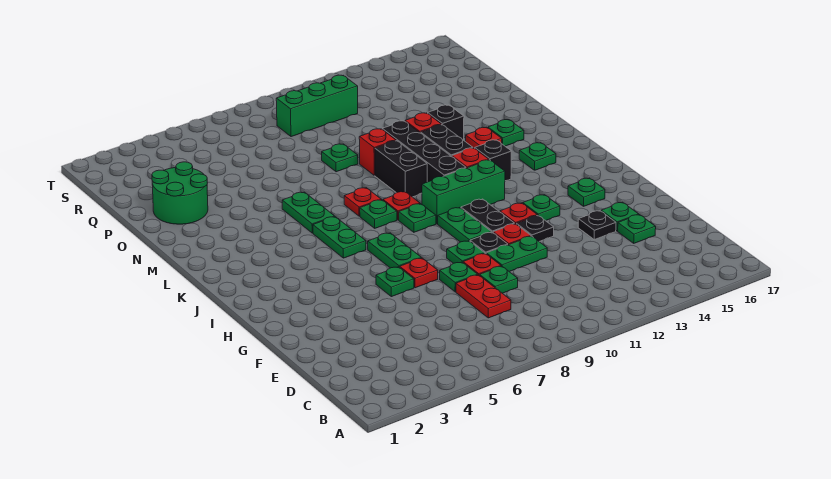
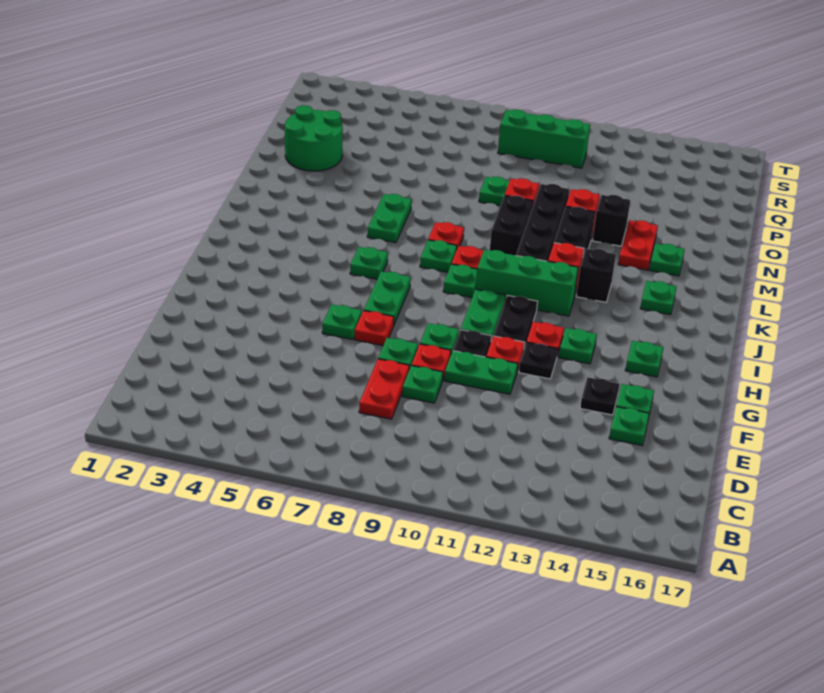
green 1x2 plate [313,217,366,258] -> green 1x1 plate [350,247,388,279]
red 1x1 plate [465,127,502,149] -> red 1x2 plate [618,220,658,270]

